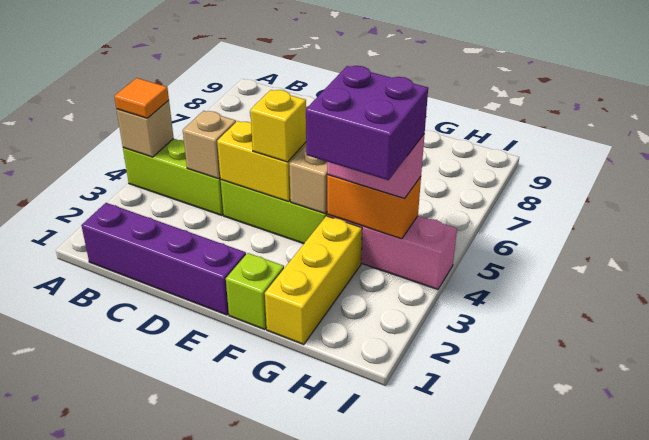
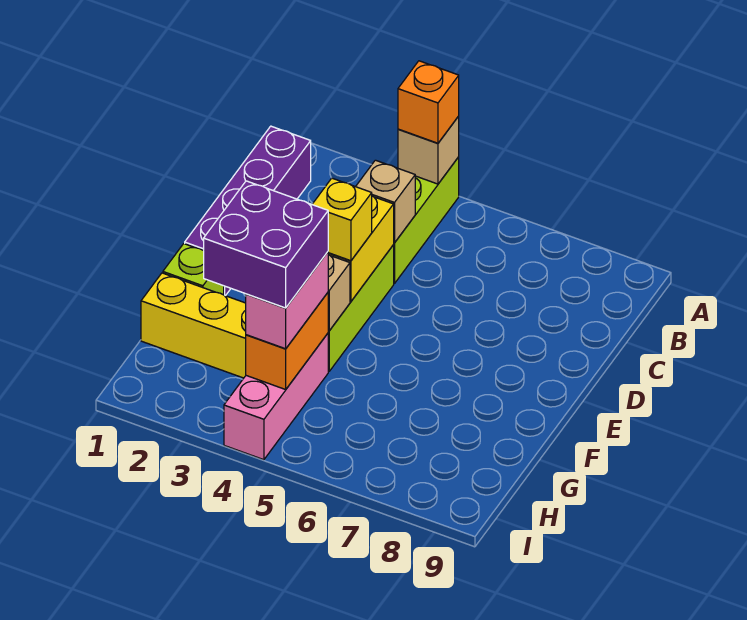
orange 1x1 tile [114,78,169,118] -> orange 1x1 brick [398,61,459,143]

